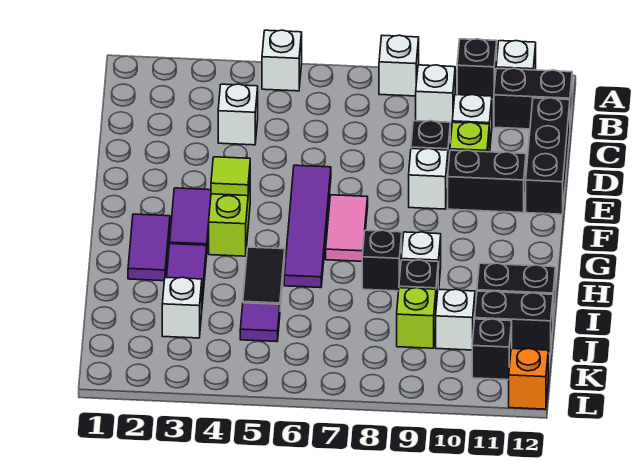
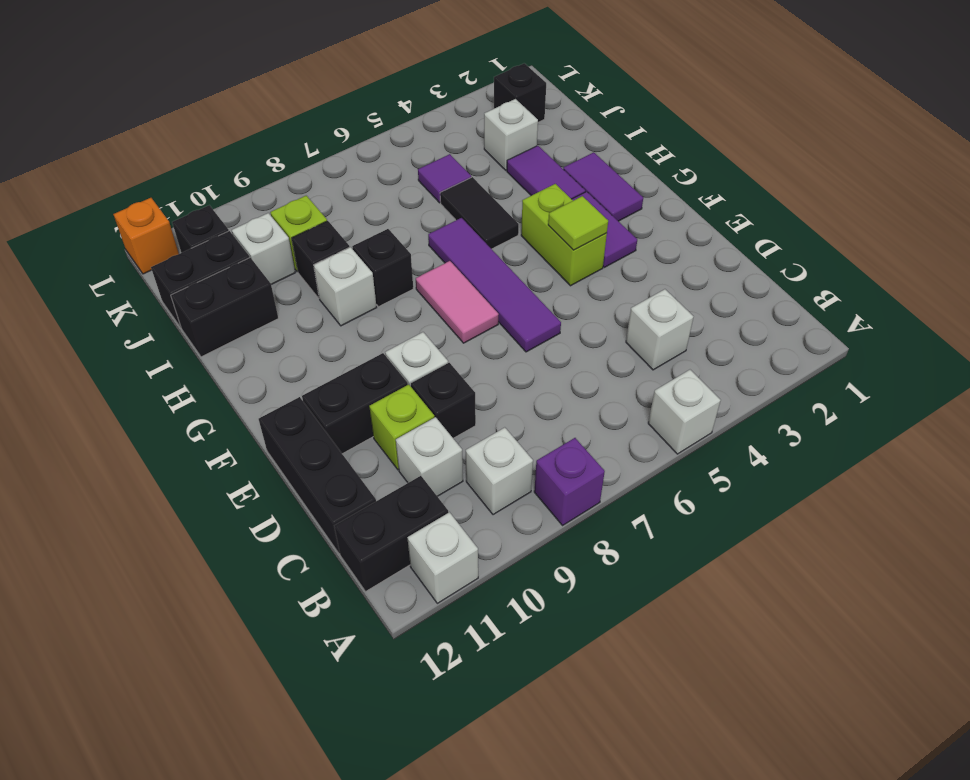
white 1x1 brick [379,35,419,96] -> purple 1x1 brick [534,438,605,525]
black 1x1 brick [457,39,497,100] -> black 1x1 brick moved to [494,63,546,122]

